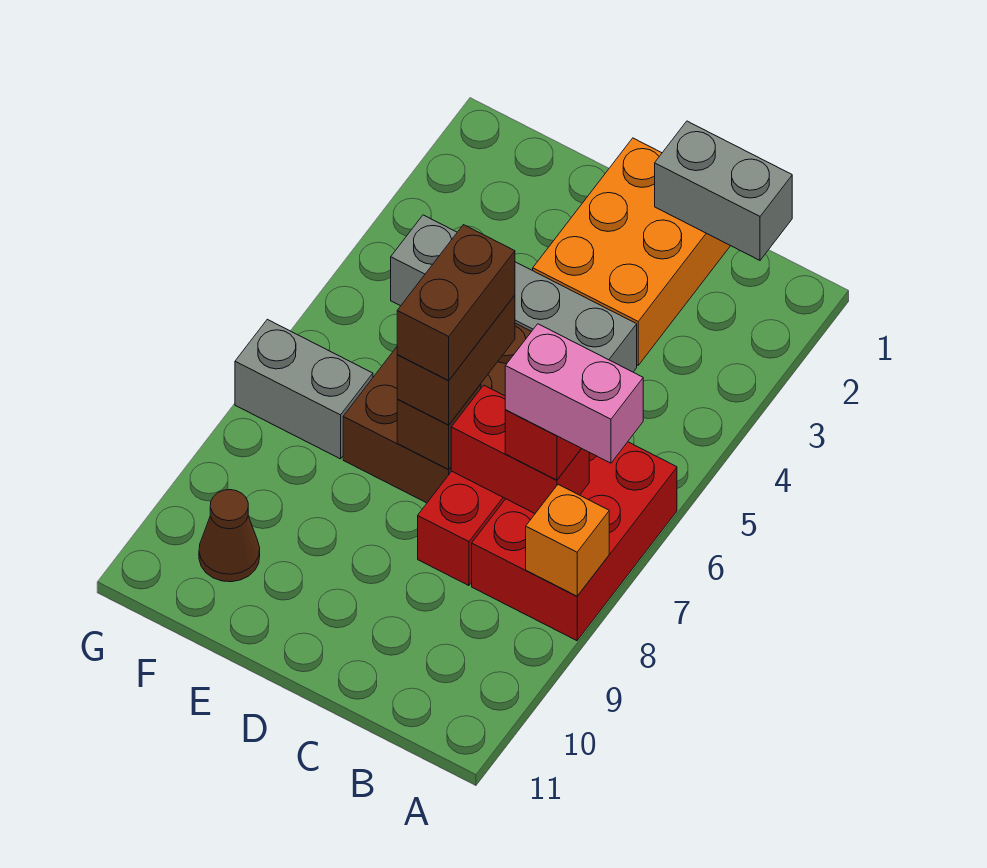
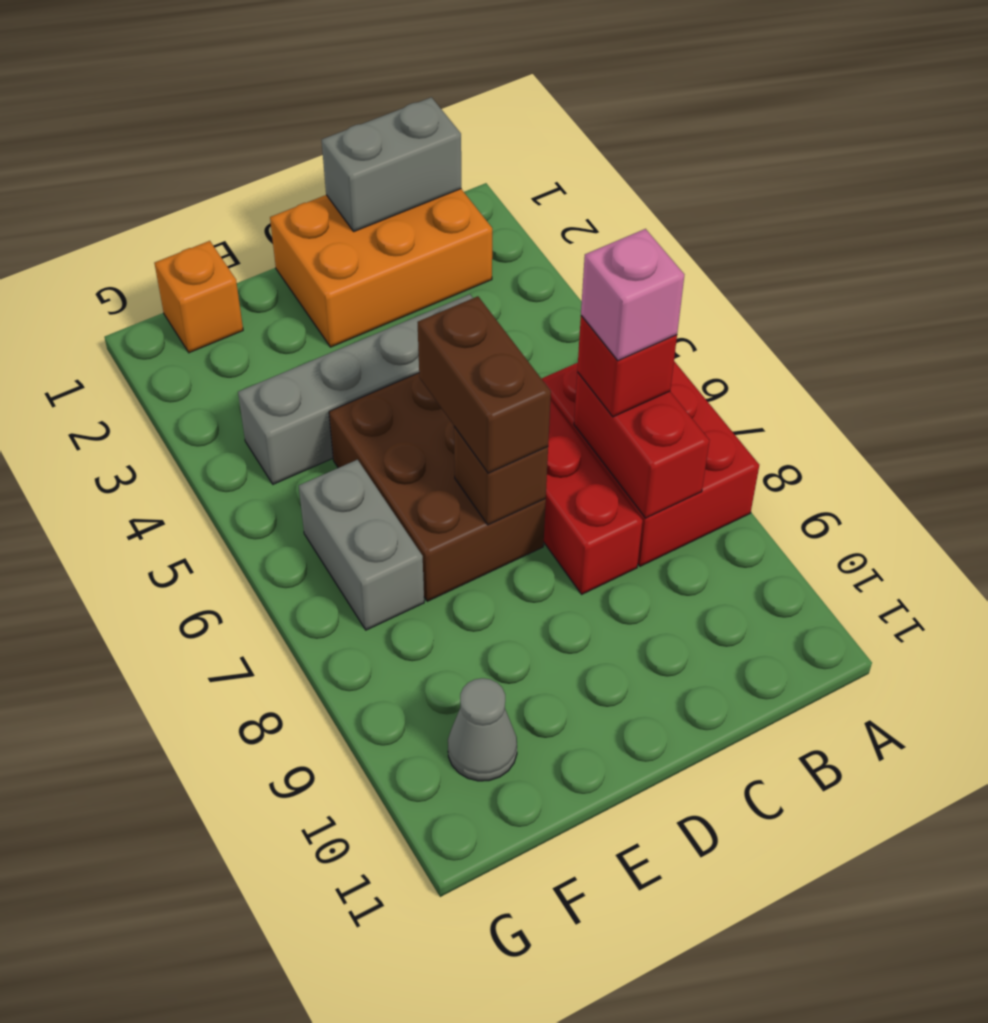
pink 1x2 brick [505,324,643,463] -> pink 1x1 brick [581,229,684,361]
orange 1x1 brick [526,485,609,596] -> orange 1x1 brick moved to [154,241,243,353]
red 1x2 brick [451,385,589,513] -> red 1x2 brick turned to [574,372,709,518]
orange 2x3 brick [533,138,730,365] -> orange 2x3 brick turned to [270,189,492,347]
brown 1x2 brick [397,225,515,380] -> none
grey 1x2 brick [235,319,373,459] -> grey 1x2 brick turned to [299,460,424,630]
brown 1x1 cone [199,490,260,582] -> grey 1x1 cone [448,678,517,781]

